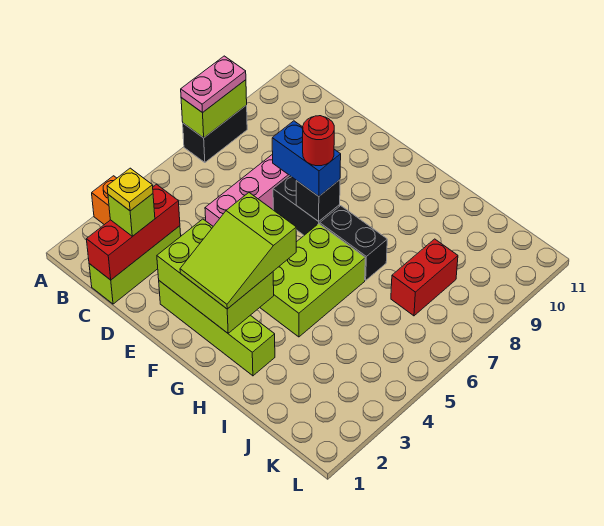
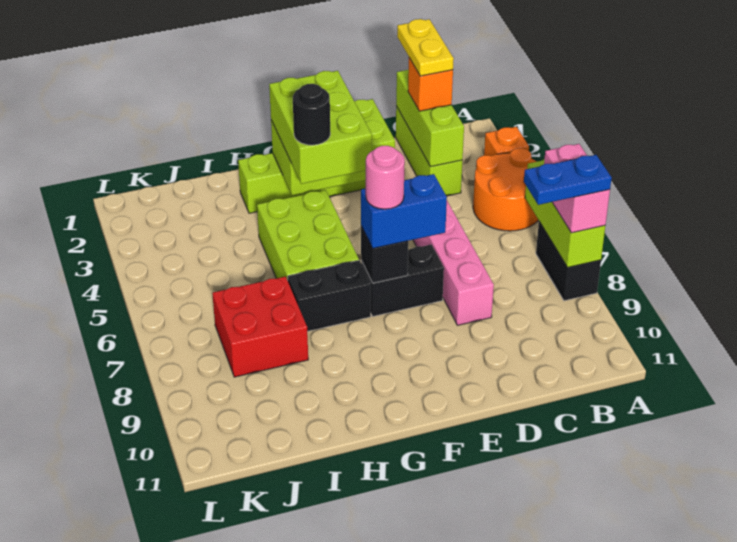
none -> orange 2x2 round brick [473,148,538,231]
lime 1x2 brick [181,80,247,138] -> lime 1x3 brick [525,160,605,267]
pink 1x2 plate [181,56,246,113] -> pink 1x2 brick [544,144,610,233]
none -> blue 1x2 plate [524,155,612,205]
red 1x3 brick [86,184,180,280] -> lime 1x3 brick [396,70,464,167]
lime 1x1 brick [108,194,155,236] -> orange 1x1 brick [408,58,453,111]
yellow 1x1 plate [107,168,153,211] -> yellow 1x2 plate [397,19,454,76]
lime 2x3 slope [180,193,296,309] -> lime 2x3 brick [269,71,372,184]
red 1x1 round brick [303,116,334,166] -> pink 1x1 round brick [366,146,405,209]
none -> black 1x1 round brick [293,84,330,145]
red 1x2 brick [391,239,458,316] -> red 2x2 brick [212,277,308,377]

